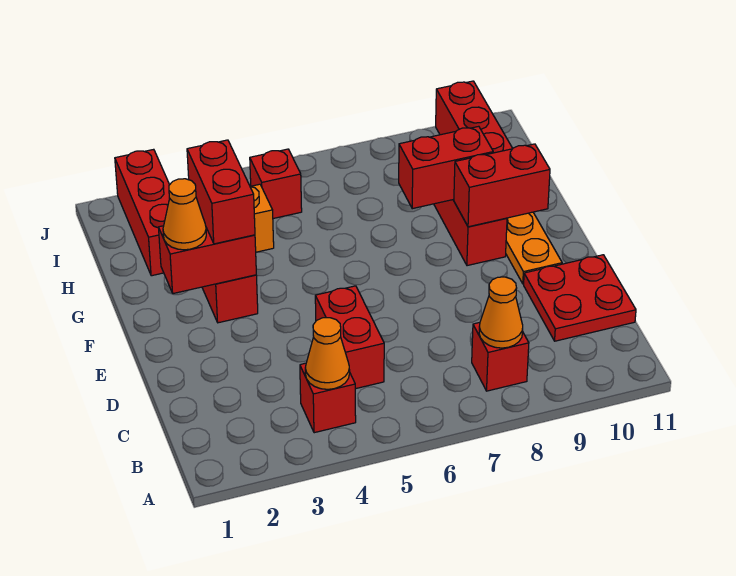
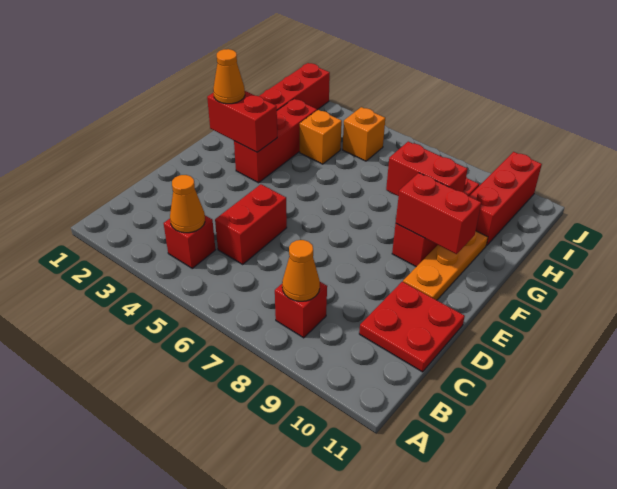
red 1x2 brick [187,140,255,244] -> none
red 1x1 brick [250,149,302,219] -> orange 1x1 brick [343,107,385,161]

